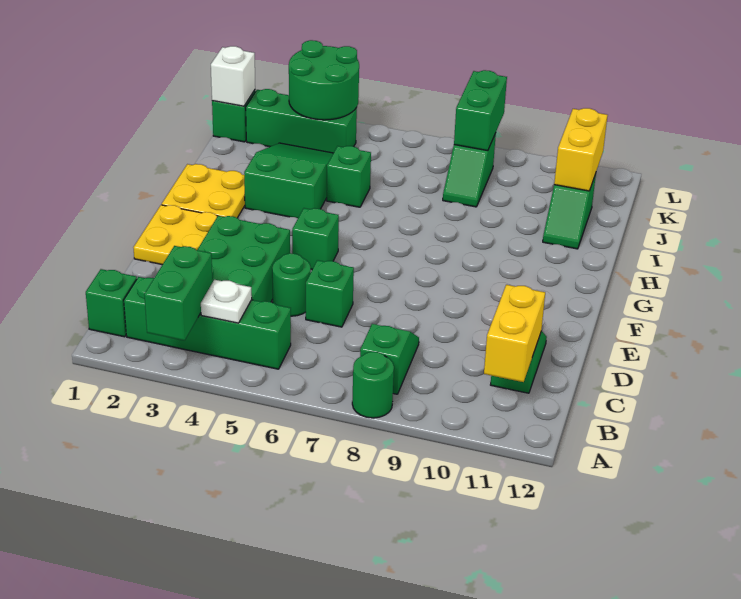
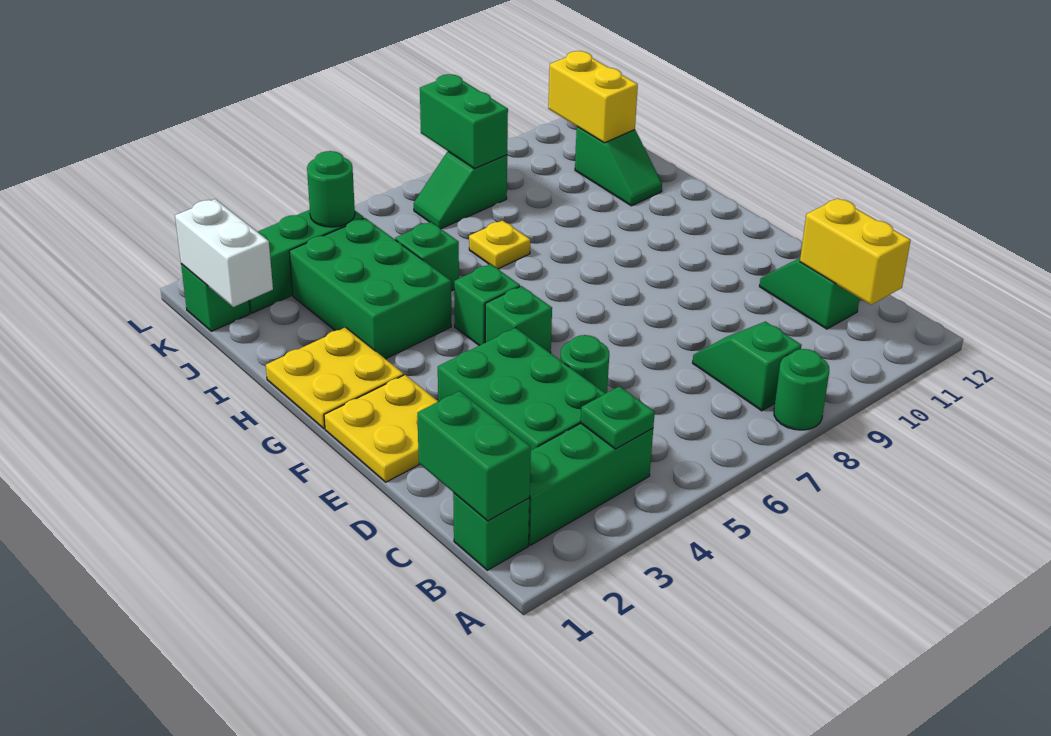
green 1x2 brick [144,246,213,341] -> green 1x2 brick moved to [417,391,531,521]
green 1x4 brick [124,277,291,369] -> green 1x3 brick [528,423,653,545]
white 1x1 plate [201,280,252,323] -> green 1x1 plate [581,386,655,449]
green 1x1 brick [306,260,354,327] -> green 1x1 brick moved to [454,264,520,346]
green 2x3 slope [244,143,333,218] -> green 2x3 brick [289,218,451,359]
none -> yellow 1x1 plate [469,221,530,269]
green 1x2 slope [443,134,496,207] -> green 1x2 slope turned to [414,152,507,229]
white 1x1 brick [211,46,255,106] -> white 1x2 brick [175,199,273,307]
green 2x2 round brick [289,40,359,120] -> green 1x1 round brick [307,151,355,227]

